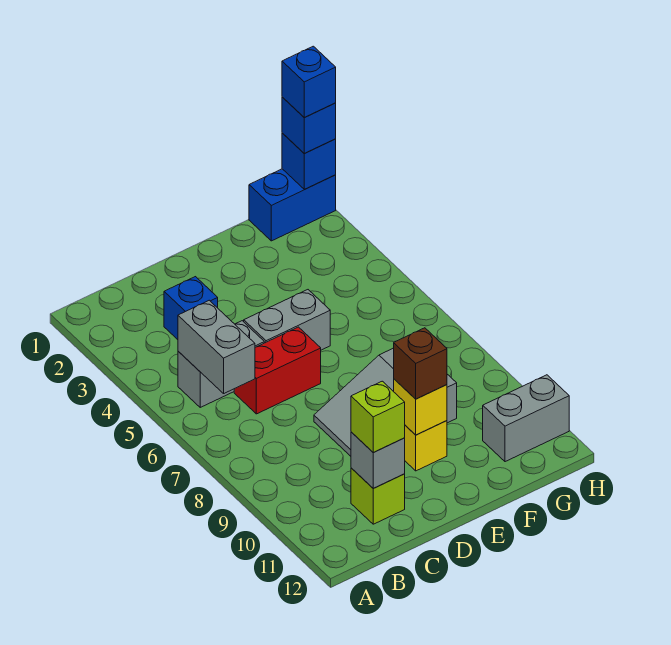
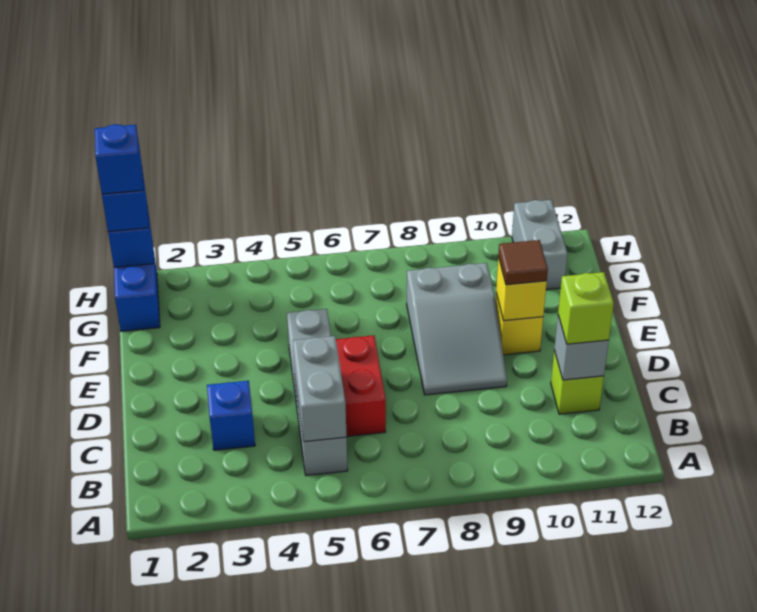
grey 1x2 brick [178,300,255,393] -> grey 1x2 brick turned to [293,336,347,442]
brown 1x1 brick [394,328,447,399] -> brown 1x1 tile [498,240,548,285]

